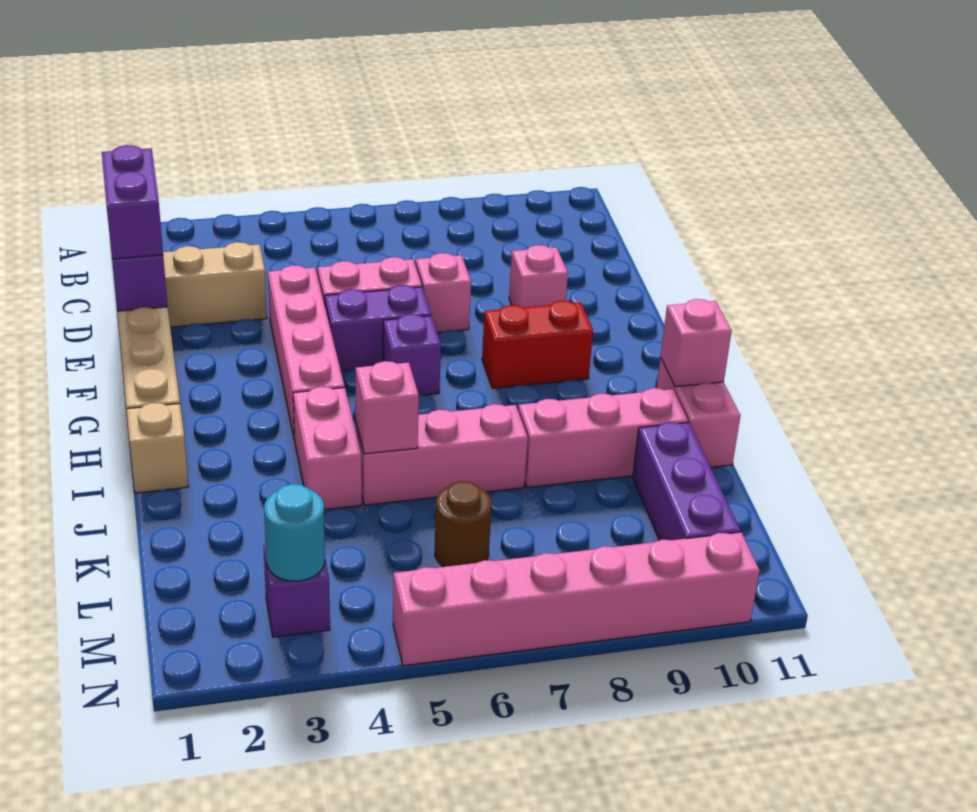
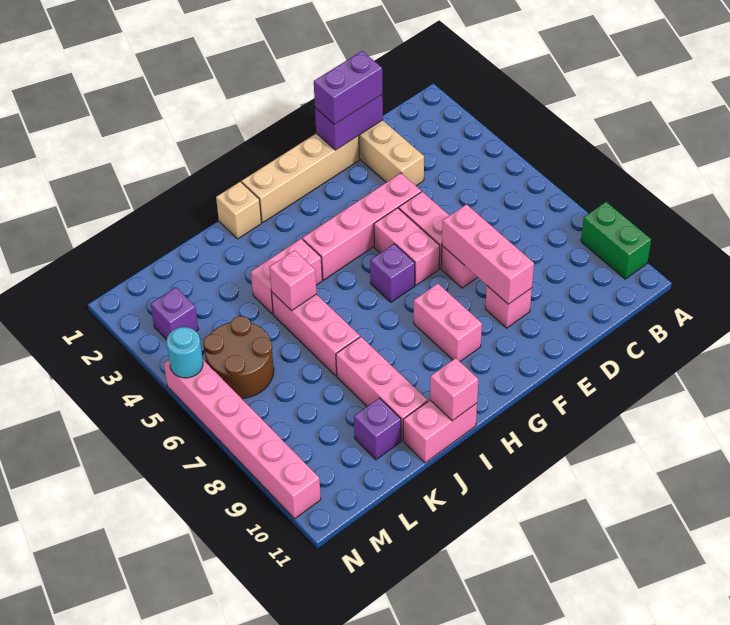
none -> green 1x2 brick [581,202,651,279]
none -> pink 1x3 brick [442,204,534,304]
purple 1x2 brick [325,285,431,372] -> pink 1x2 brick [374,208,440,285]
red 1x2 brick [482,301,593,388] -> pink 1x2 brick [414,284,482,361]
purple 1x3 brick [633,422,740,540] -> purple 1x1 brick [354,398,401,460]
brown 1x1 round brick [435,481,492,567] -> brown 2x2 round brick [203,316,274,398]
cyan 1x1 round brick [264,484,325,581] -> cyan 1x1 round brick moved to [166,327,203,378]

